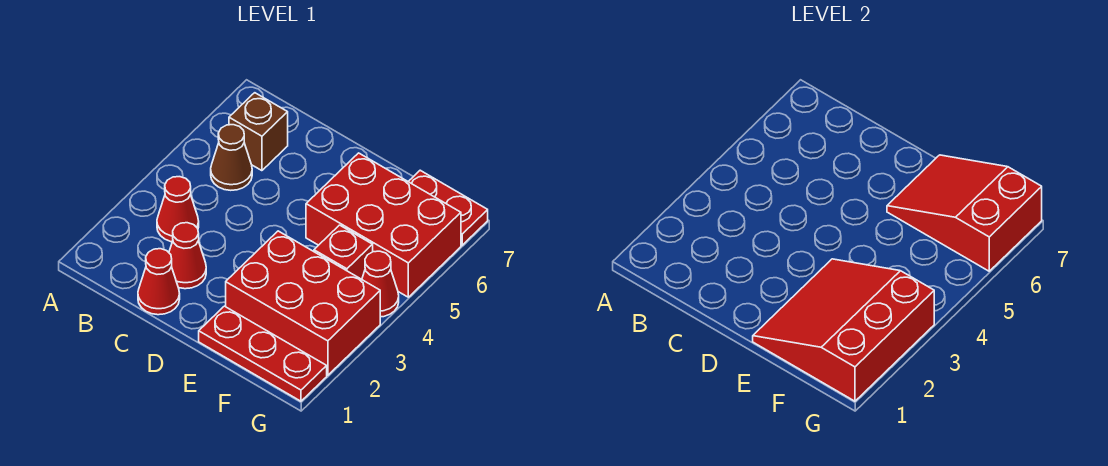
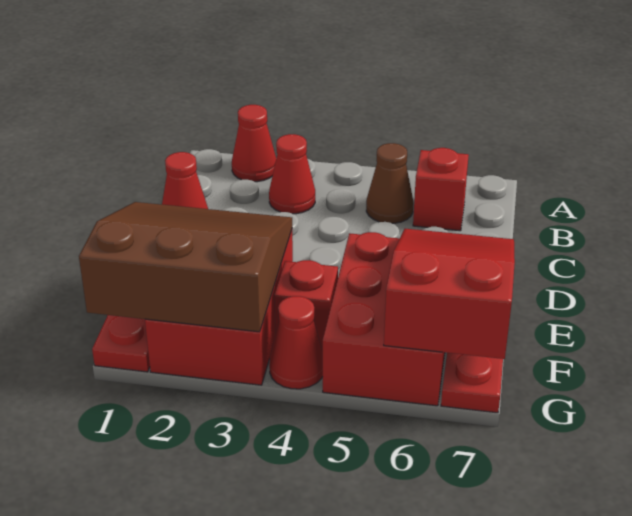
brown 1x1 brick [229,93,288,171] -> red 1x1 brick [413,148,469,231]
red 1x1 cone [169,223,206,289] -> red 1x1 cone moved to [232,105,276,182]
red 3x3 slope [753,259,934,401] -> brown 3x3 slope [79,202,292,332]

